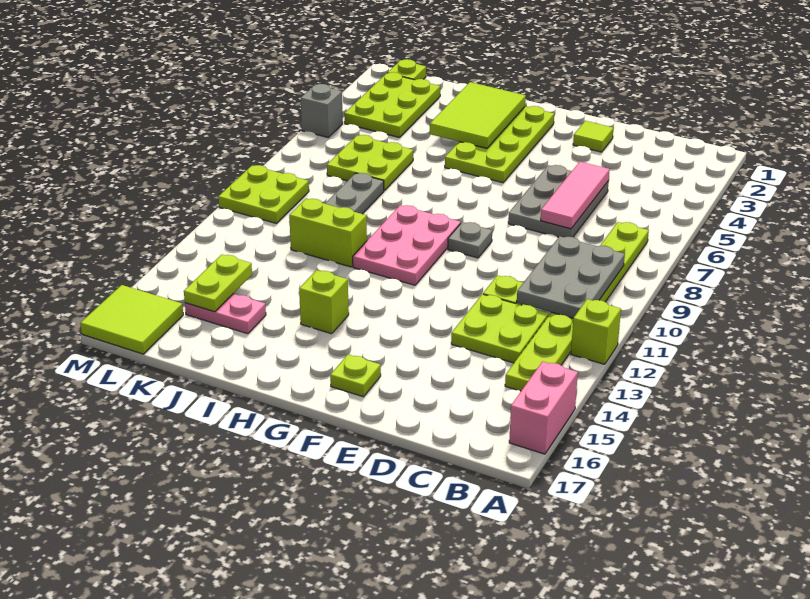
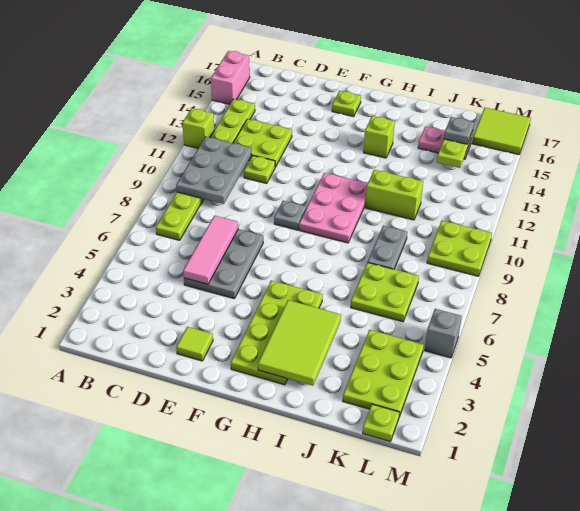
none -> grey 1x1 plate [444,117,474,144]

